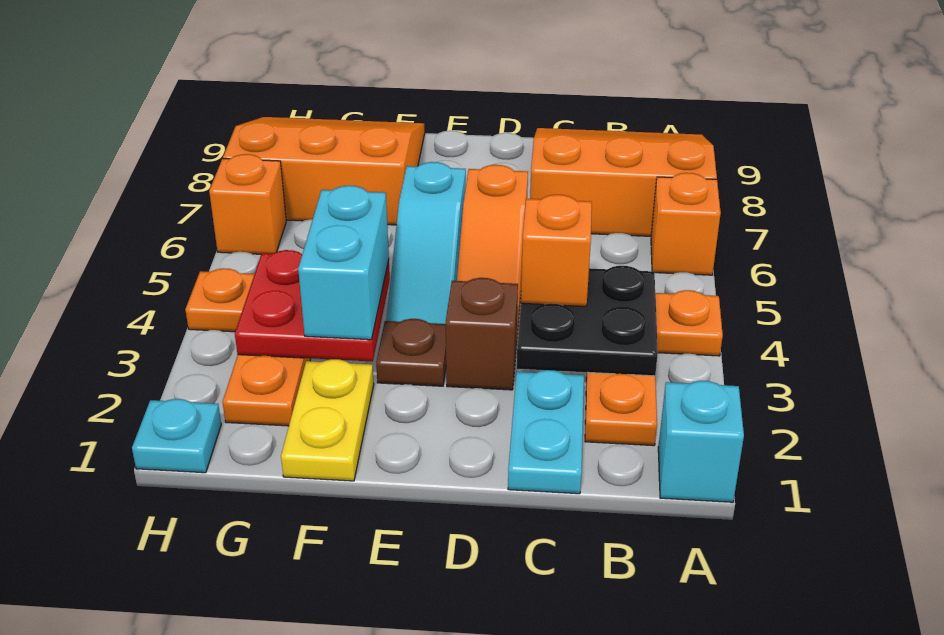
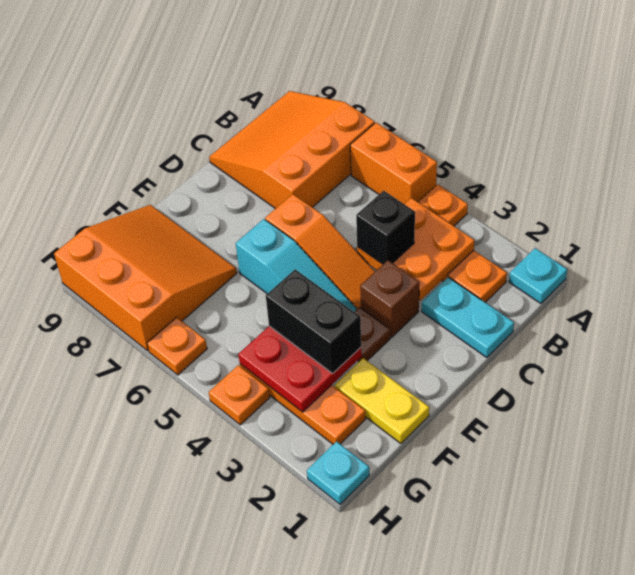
cyan 1x1 brick [658,381,744,502] -> cyan 1x1 plate [509,248,567,303]
orange 1x1 brick [651,173,721,275] -> orange 1x2 brick [350,123,437,204]
black 2x2 plate [517,266,658,376] -> orange 2x2 plate [357,198,475,300]
orange 1x1 brick [521,195,592,306] -> black 1x1 brick [356,191,415,264]
cyan 1x2 brick [298,186,389,340] -> black 1x2 brick [266,270,361,373]
orange 3x3 slope [223,117,425,225] -> orange 3x3 slope turned to [54,205,237,351]
orange 1x1 brick [209,154,286,254] -> orange 1x1 plate [147,317,207,375]

